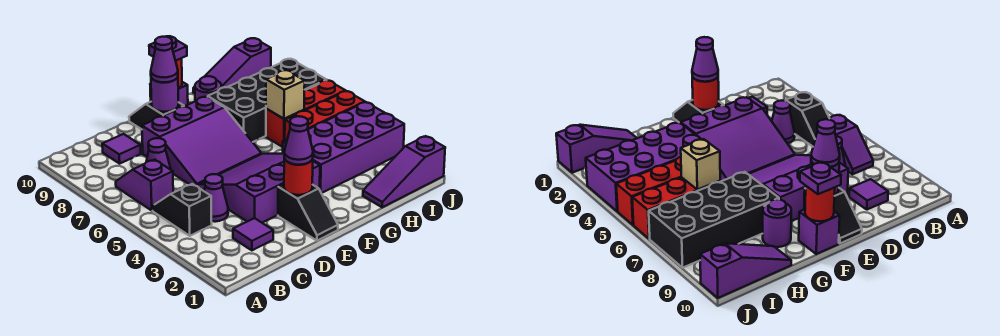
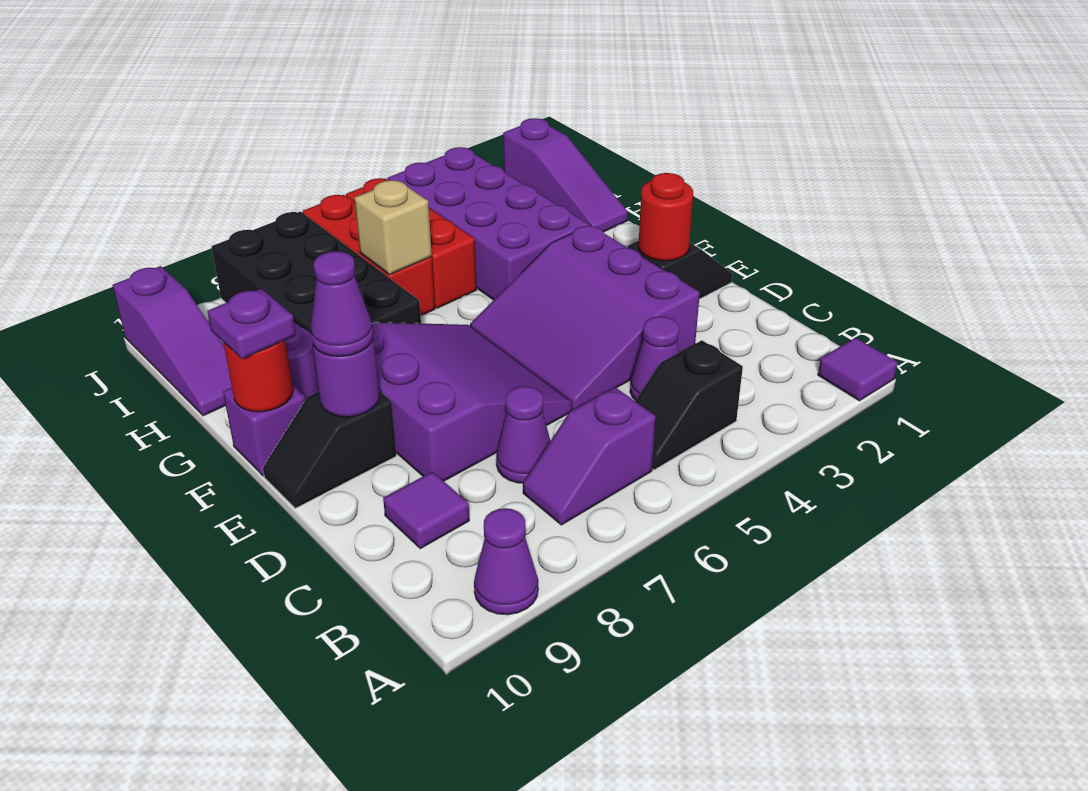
purple 1x1 tile [233,218,273,250] -> purple 1x1 tile moved to [818,338,897,401]
purple 1x1 cone [284,116,313,165] -> purple 1x1 cone moved to [474,508,538,615]

